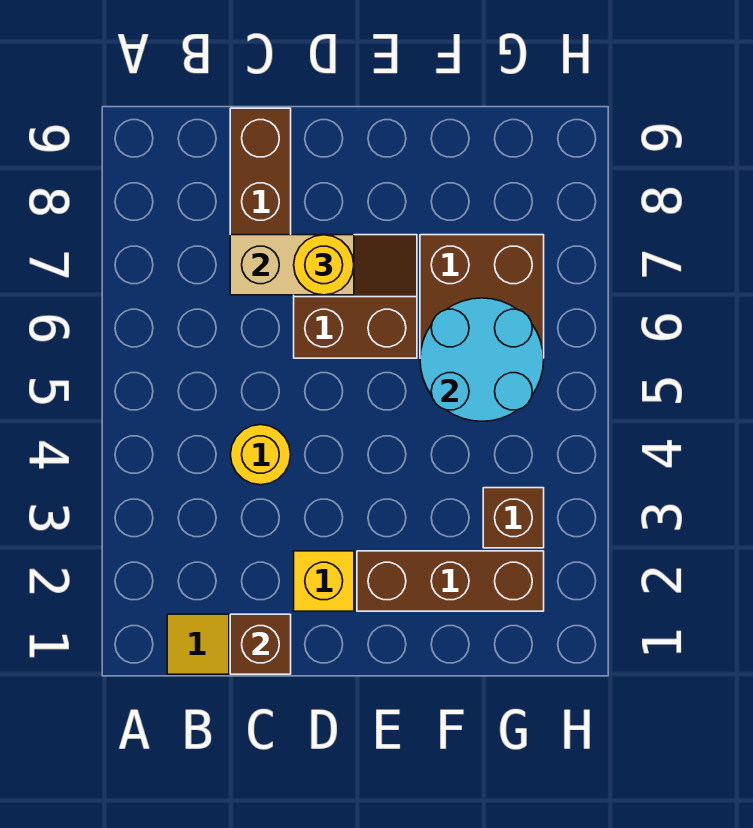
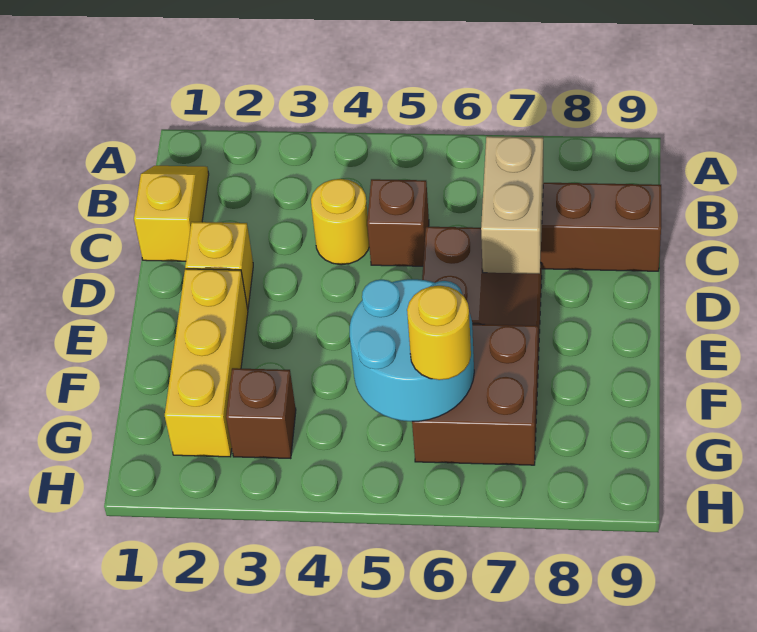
brown 1x1 brick [230,614,291,674] -> brown 1x1 brick moved to [367,179,429,266]
yellow 1x1 round brick [294,235,354,295] -> yellow 1x1 round brick moved to [407,286,471,380]
brown 1x3 brick [357,551,544,611] -> yellow 1x3 brick [165,269,248,457]

